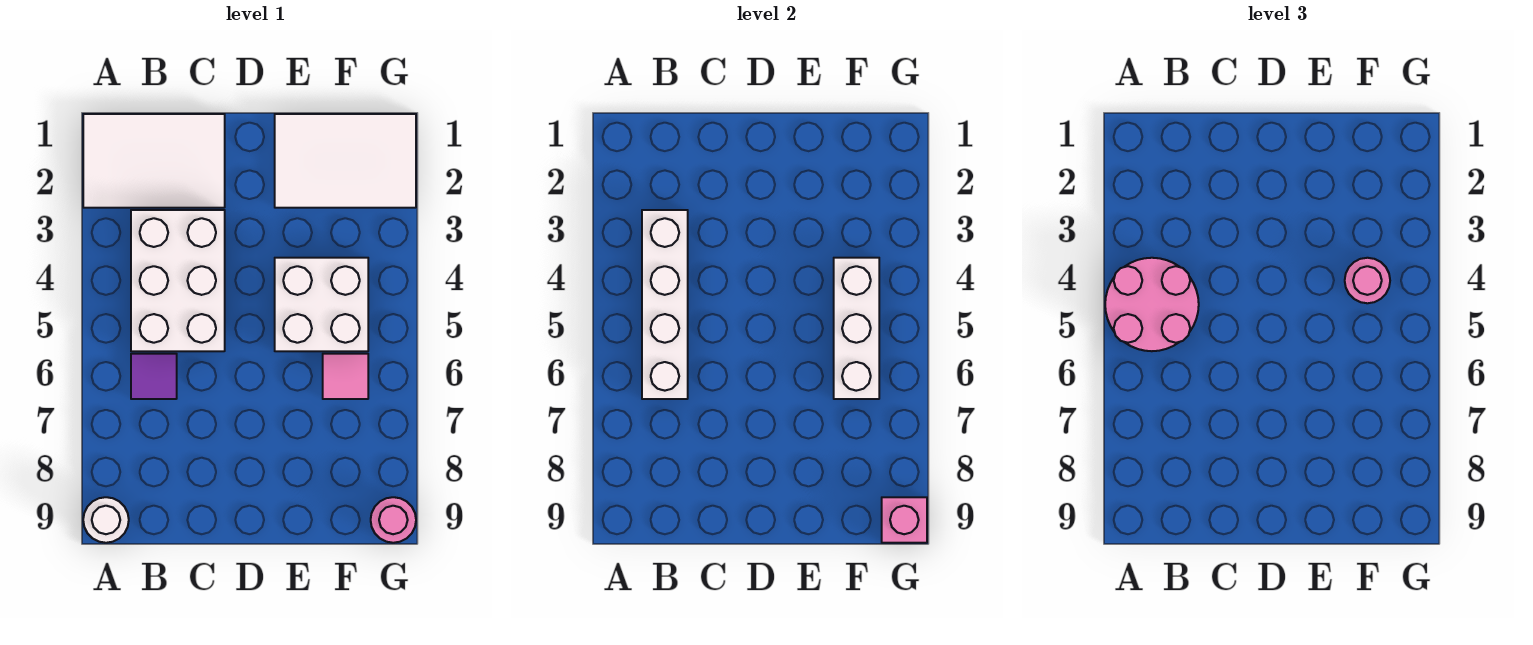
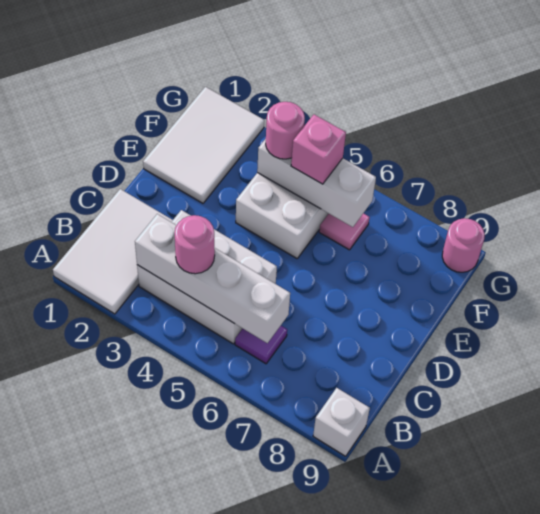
pink 2x2 round brick [1105,258,1199,351] -> pink 1x1 round brick [174,215,215,274]
white 1x1 round brick [83,497,129,543] -> white 1x1 brick [313,388,370,456]
pink 1x1 brick [882,497,927,543] -> pink 1x1 brick moved to [291,115,346,184]

